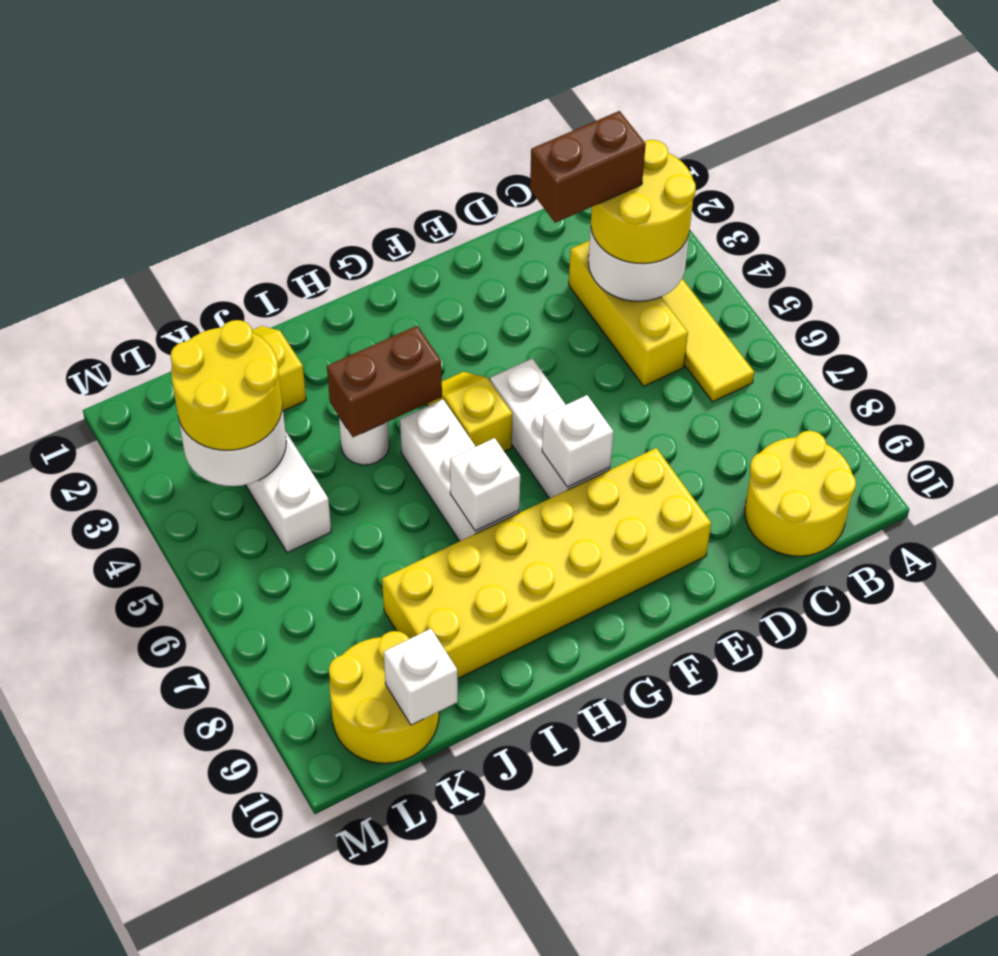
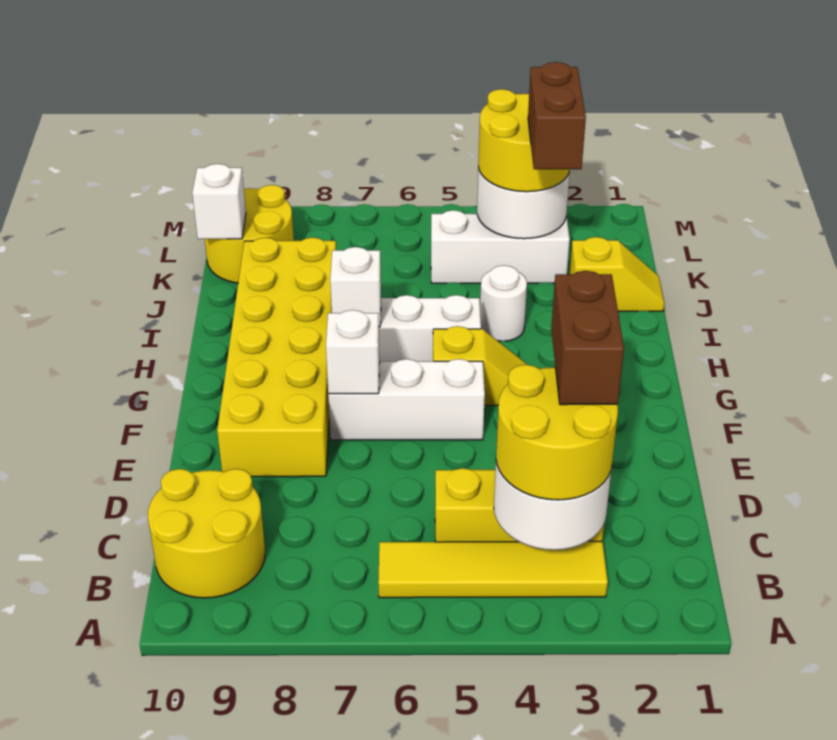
brown 1x2 brick [327,326,442,437] -> brown 1x2 brick moved to [528,62,586,169]

